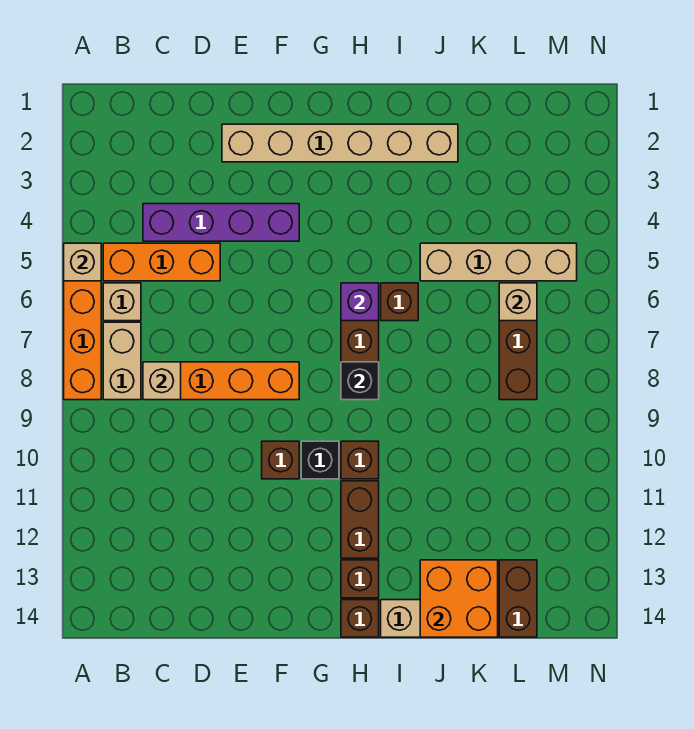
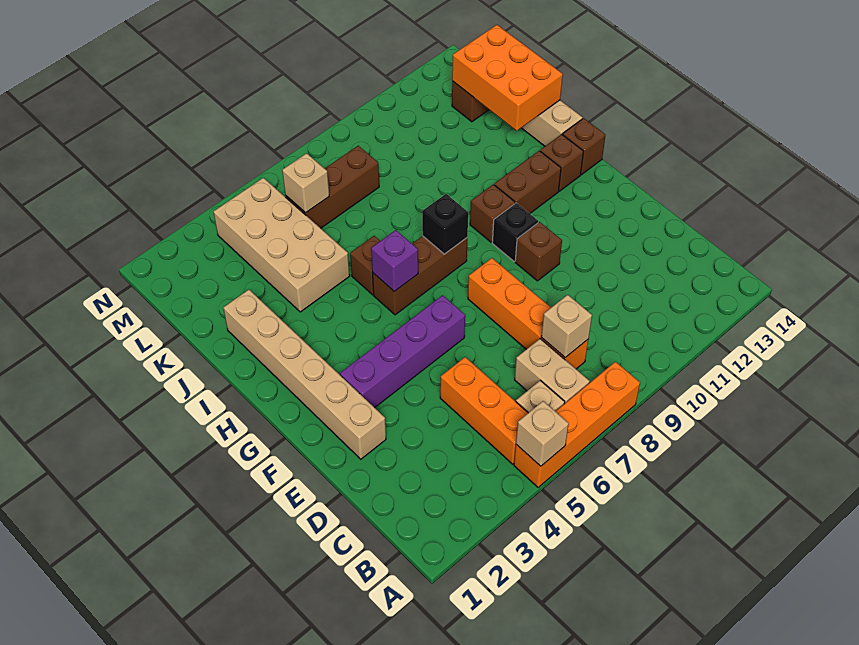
tan 1x2 brick [103,322,141,400] -> tan 1x2 brick turned to [515,339,590,404]
purple 1x4 brick [143,204,299,241] -> purple 1x4 brick turned to [340,295,465,408]
tan 1x4 brick [420,243,577,281] -> tan 2x4 brick [214,178,350,312]
orange 2x2 brick [420,560,498,637] -> orange 2x3 brick [452,25,563,131]

